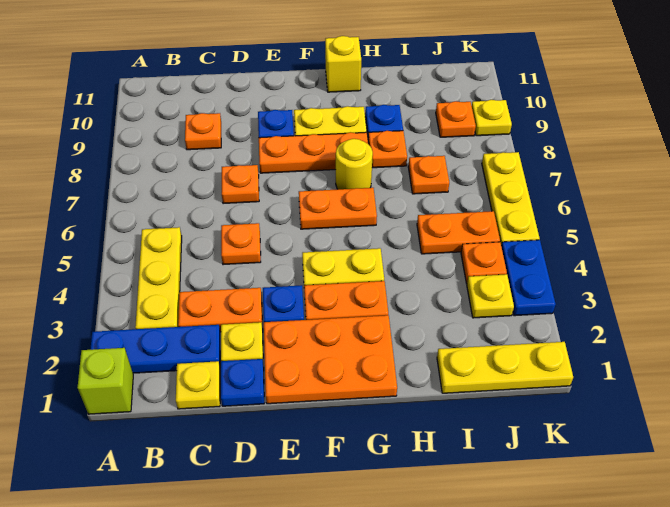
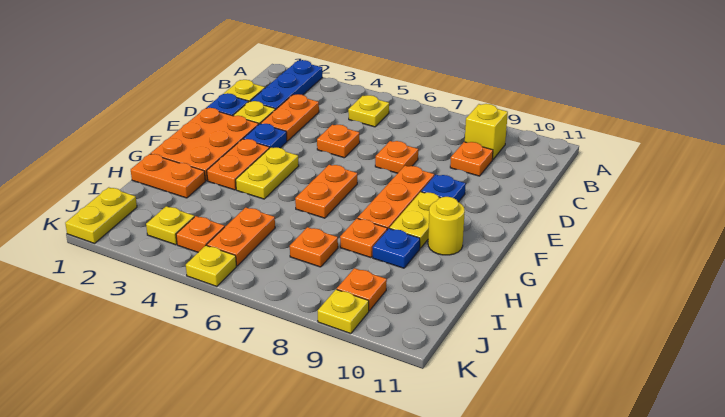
lime 1x1 brick [77,348,133,414] -> none
yellow 1x3 plate [135,227,182,329] -> yellow 1x1 plate [348,95,389,127]
yellow 1x1 round brick [336,139,373,189] -> yellow 1x1 round brick moved to [428,197,465,255]
yellow 1x1 brick [325,36,361,92] -> yellow 1x1 brick moved to [465,104,508,160]
none -> orange 1x2 plate [131,154,205,198]
yellow 1x3 plate [437,342,573,393] -> yellow 1x2 plate [65,187,137,243]
blue 1x2 plate [501,240,556,316] -> none
yellow 1x3 plate [482,152,540,246] -> yellow 1x1 plate [186,246,236,286]

